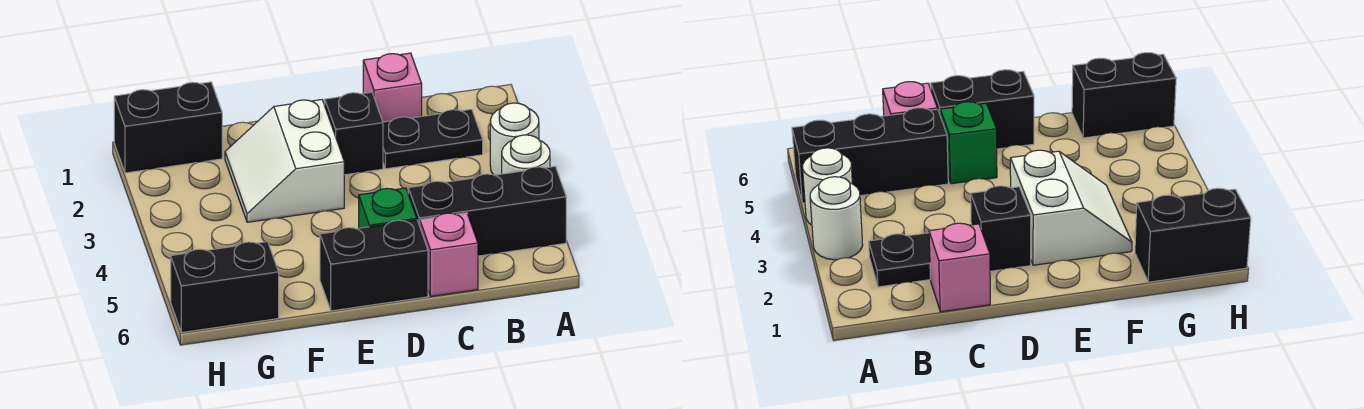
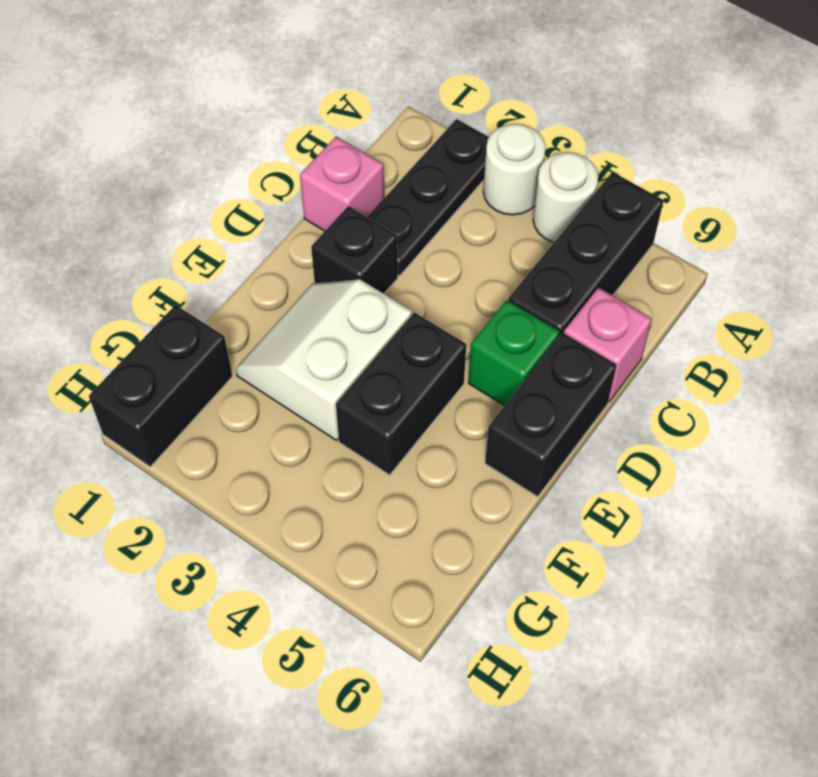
black 1x2 plate [383,109,483,169] -> black 1x3 plate [368,119,489,276]
white 2x2 slope [225,100,344,222] -> white 2x2 slope turned to [236,279,412,440]
black 1x2 brick [171,242,279,333] -> black 1x2 brick moved to [336,313,466,475]

